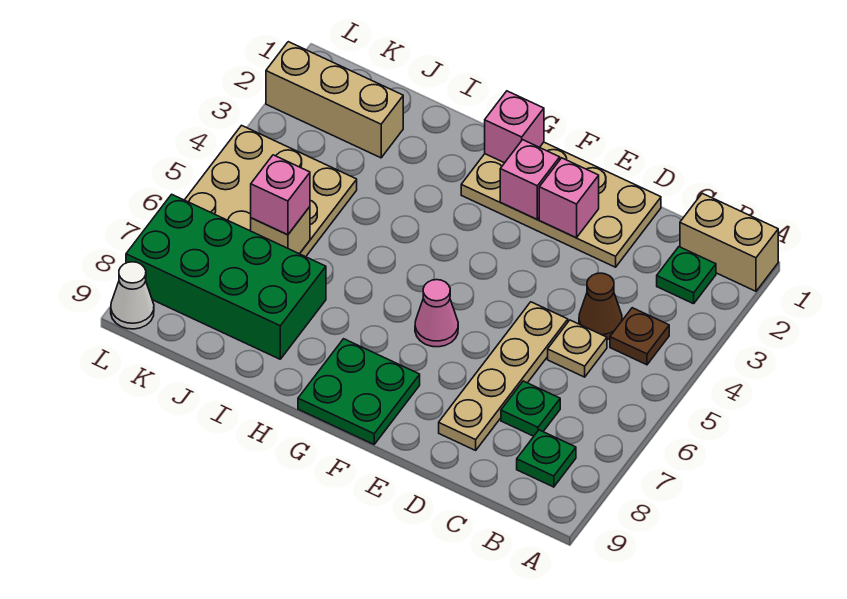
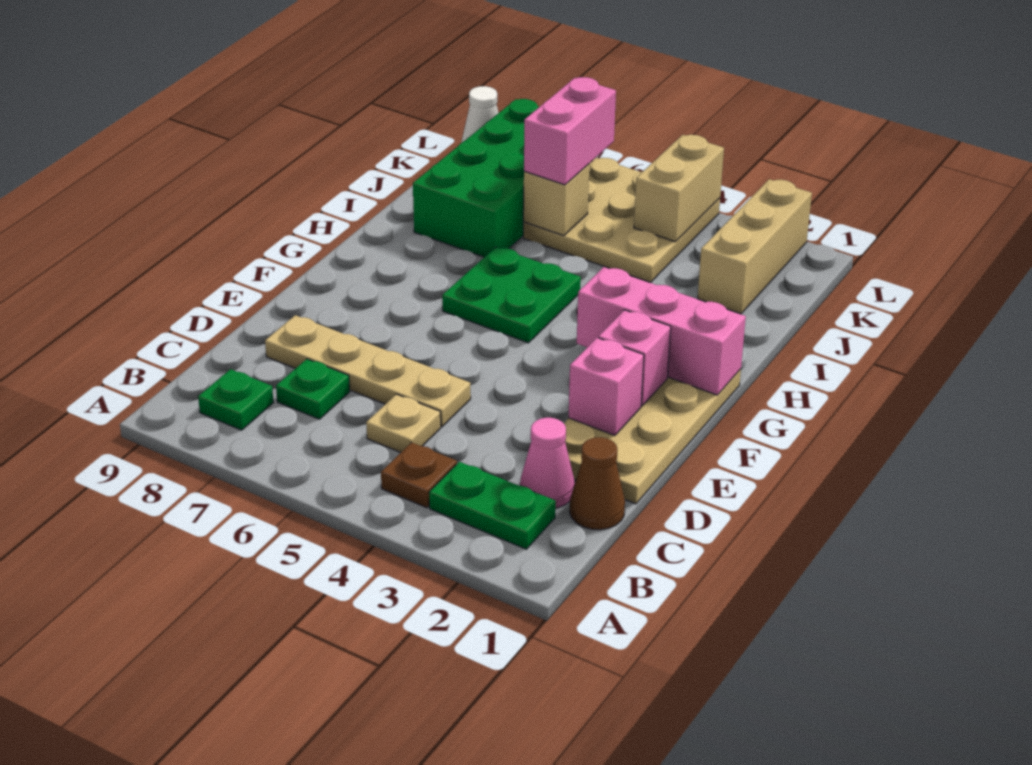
tan 1x2 brick [680,193,778,291] -> tan 1x2 brick moved to [634,135,724,242]
green 1x1 plate [657,247,716,304] -> green 1x2 plate [429,462,556,549]
brown 1x1 cone [579,273,622,339] -> brown 1x1 cone moved to [570,437,625,530]
pink 1x1 cone [415,280,458,347] -> pink 1x1 cone moved to [520,418,575,508]
green 2x2 plate [298,339,420,444] -> green 2x2 plate moved to [442,247,581,343]
pink 1x1 brick [485,91,544,163] -> pink 1x3 brick [577,267,746,395]
pink 1x1 brick [251,155,310,235] -> pink 1x2 brick [524,77,616,185]

